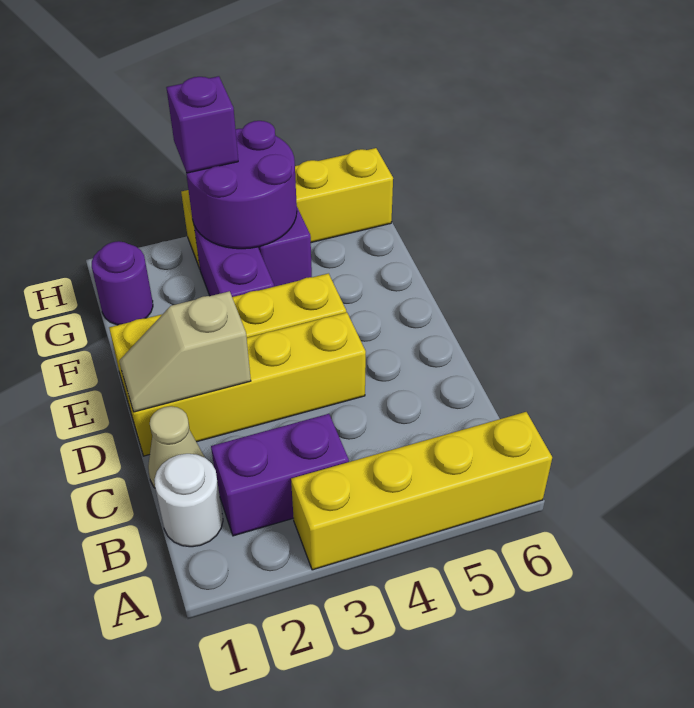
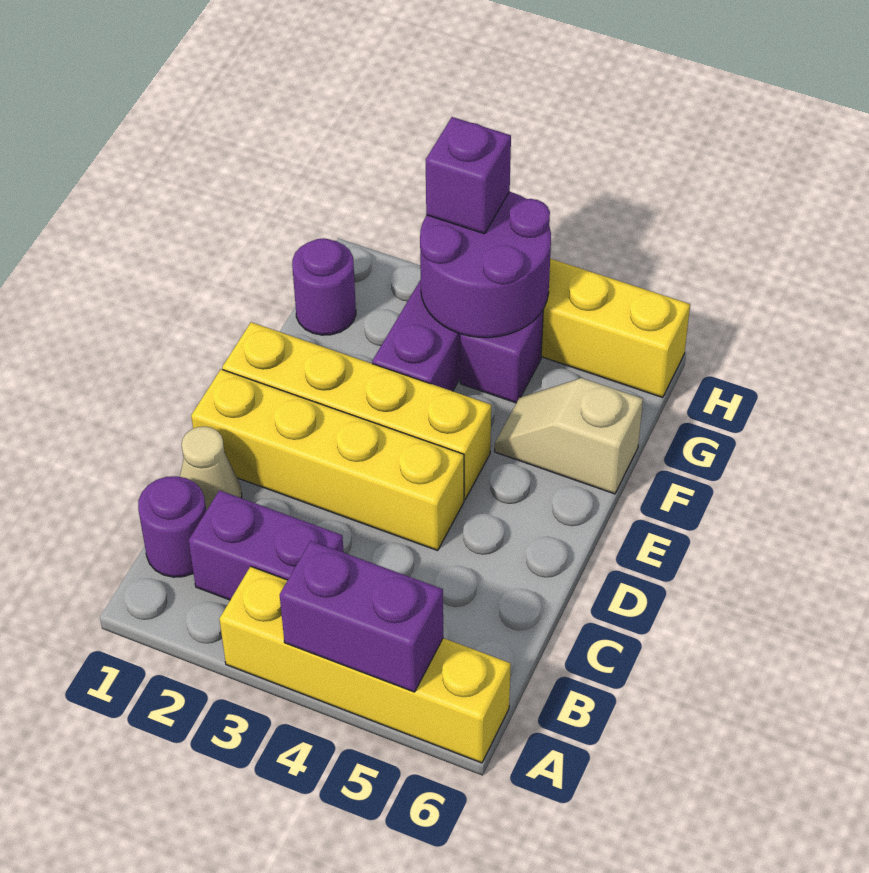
none -> purple 1x2 brick [280,541,443,692]
white 1x1 round brick [154,454,223,547] -> purple 1x1 round brick [138,476,206,577]
tan 1x2 slope [119,291,251,412] -> tan 1x2 slope moved to [495,378,643,494]

